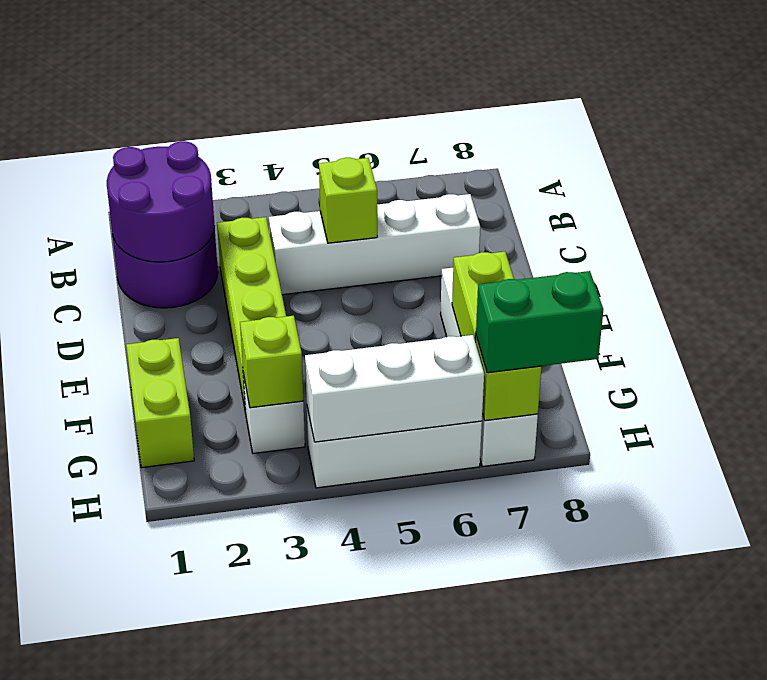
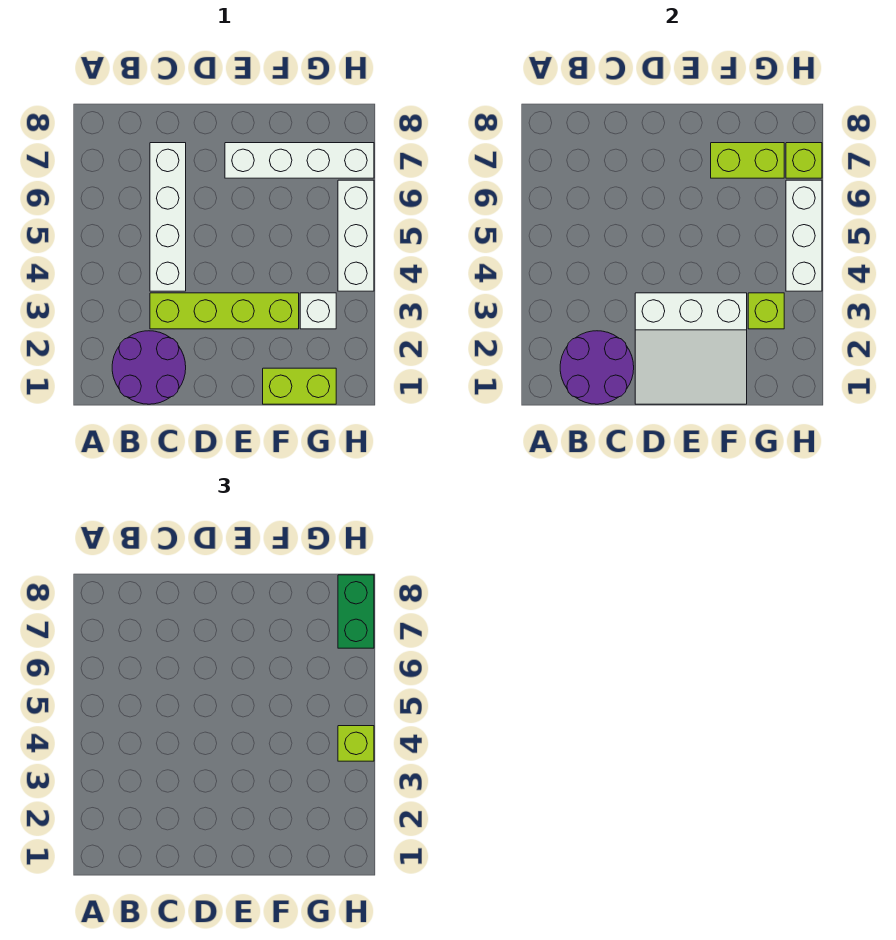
lime 1x1 brick [319,158,377,243] -> lime 1x1 brick moved to [338,726,374,761]
none -> white 3x3 slope [635,293,747,404]

